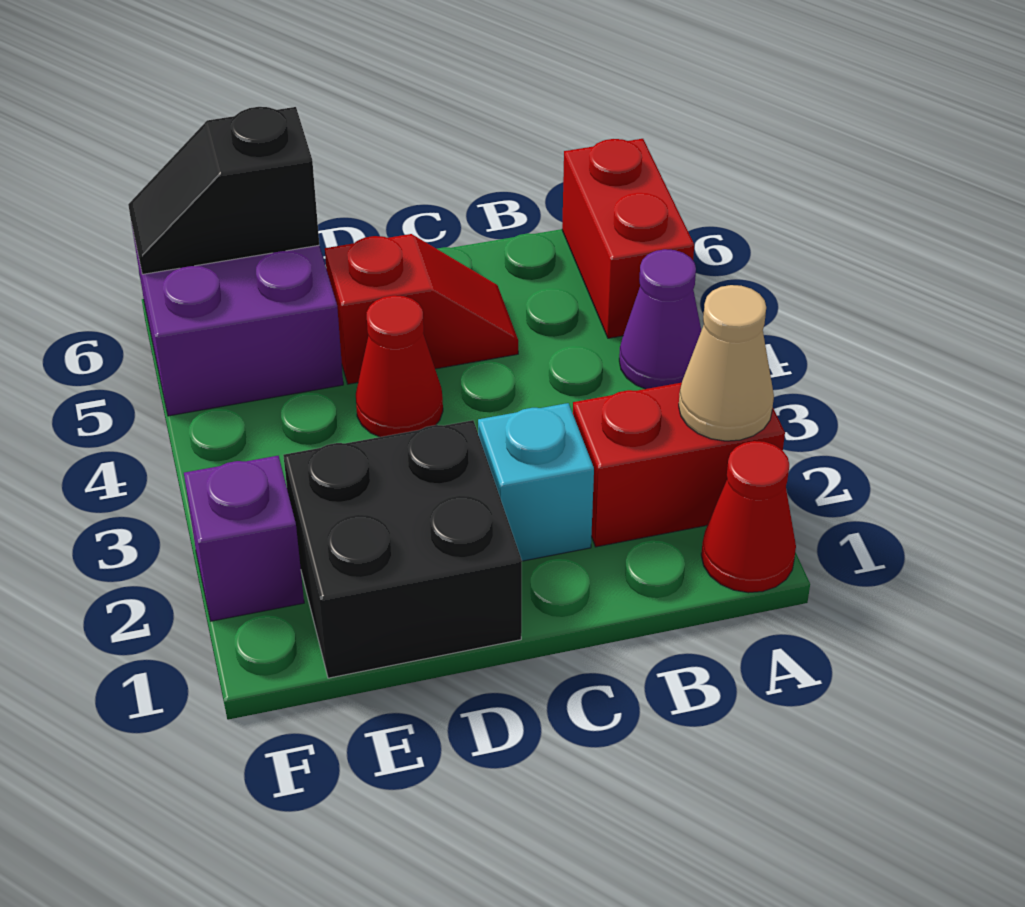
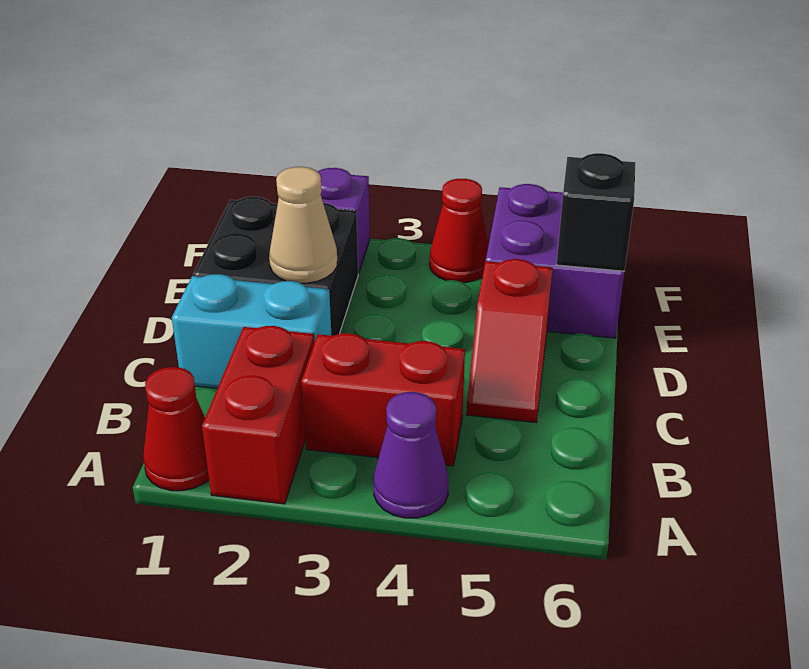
tan 1x1 cone [679,285,774,441] -> tan 1x1 cone moved to [269,167,337,283]
red 1x2 brick [562,139,694,338] -> red 1x2 brick moved to [301,333,465,466]
cyan 1x1 brick [478,403,594,561] -> cyan 1x2 brick [172,274,332,388]
red 1x1 cone [356,295,443,437] -> red 1x1 cone moved to [430,179,488,283]

